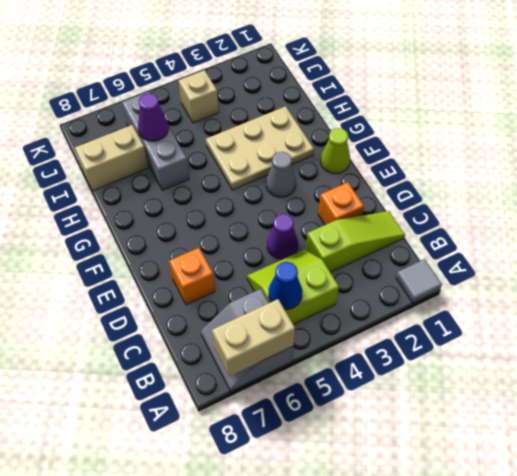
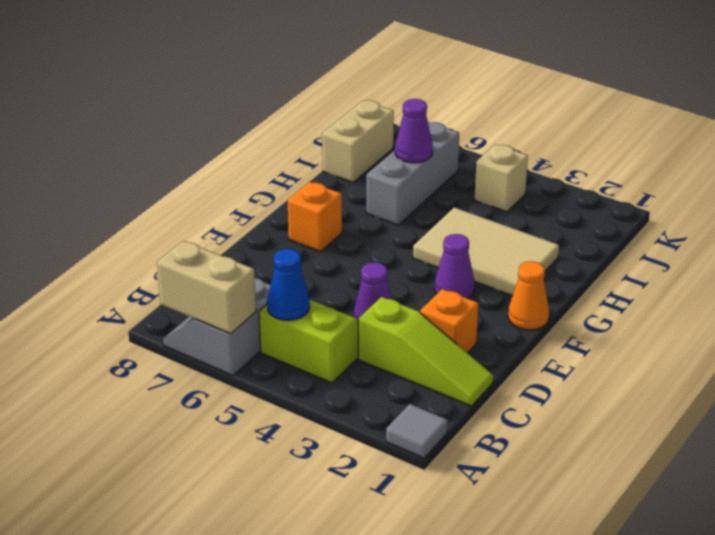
orange 1x1 brick [169,248,215,305] -> orange 1x1 brick moved to [288,182,342,252]
lime 1x1 cone [321,128,350,173] -> orange 1x1 cone [508,261,549,330]
grey 1x1 cone [266,152,296,197] -> purple 1x1 cone [435,234,475,299]
tan 2x3 plate [206,106,314,190] -> tan 2x3 tile [413,207,559,296]
tan 1x2 brick [75,125,149,191] -> tan 1x2 brick turned to [322,100,394,182]

